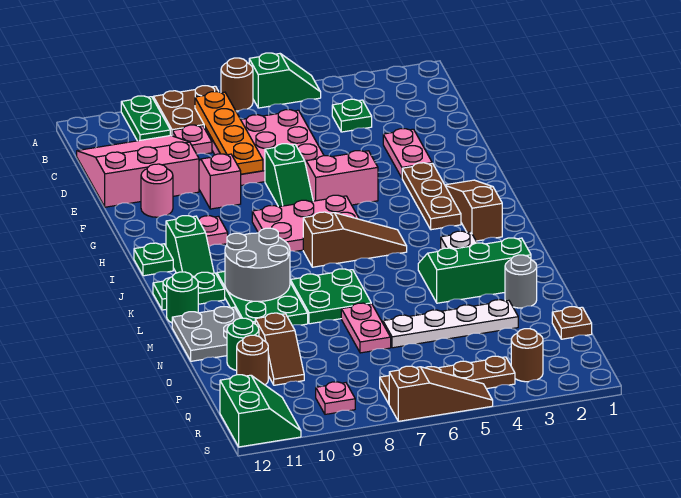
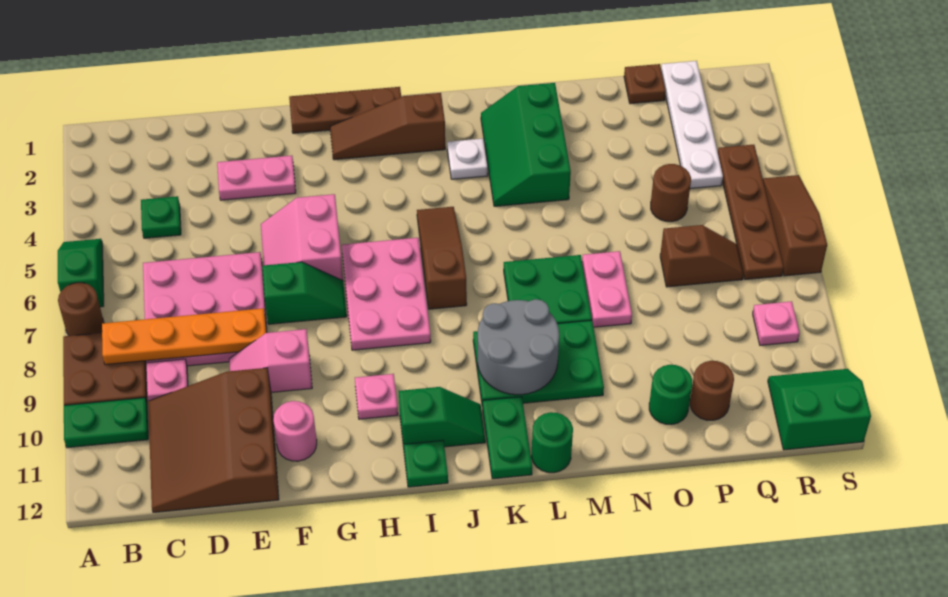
pink 3x3 slope [77,136,199,207] -> brown 3x3 slope [148,368,279,512]
brown 1x3 plate [402,163,461,230] -> brown 1x3 plate moved to [289,87,401,133]
grey 2x2 plate [172,307,240,361] -> none
grey 1x1 round brick [505,255,537,308] -> none
pink 1x2 plate [341,303,391,353] -> pink 1x2 plate turned to [582,251,632,327]
white 1x4 plate [383,300,518,348] -> white 1x4 plate moved to [661,61,723,189]
brown 1x2 slope [255,313,304,385] -> brown 1x2 slope moved to [660,225,744,287]
brown 1x1 round brick [511,329,543,382] -> brown 1x1 round brick moved to [651,164,691,222]

